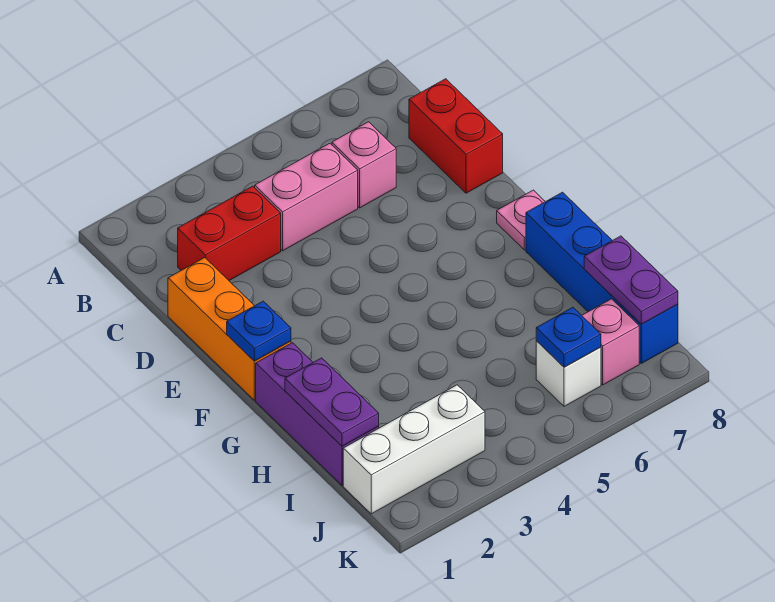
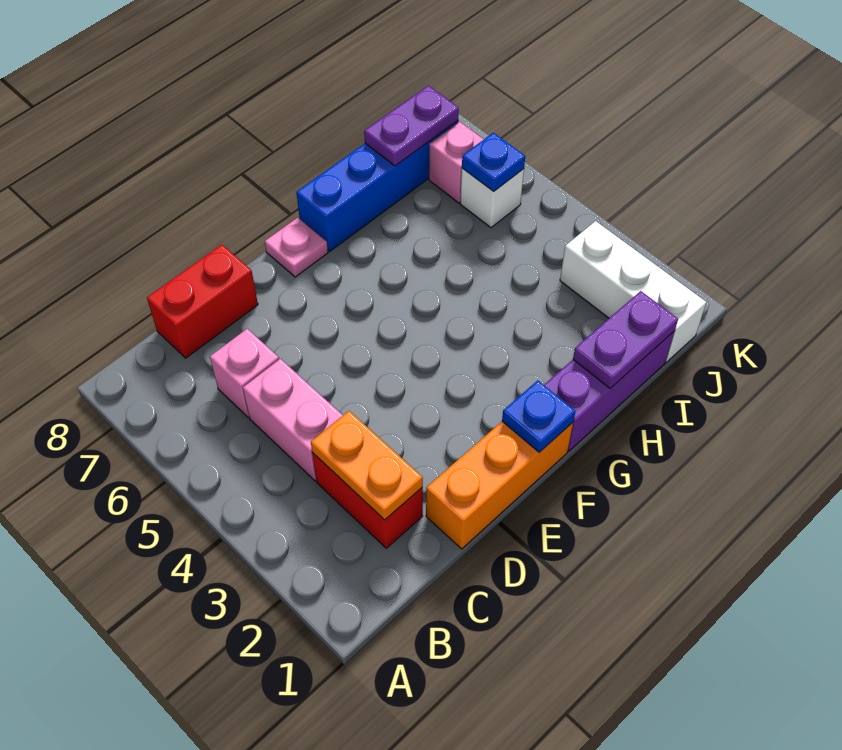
none -> orange 1x2 plate [311,411,423,520]

